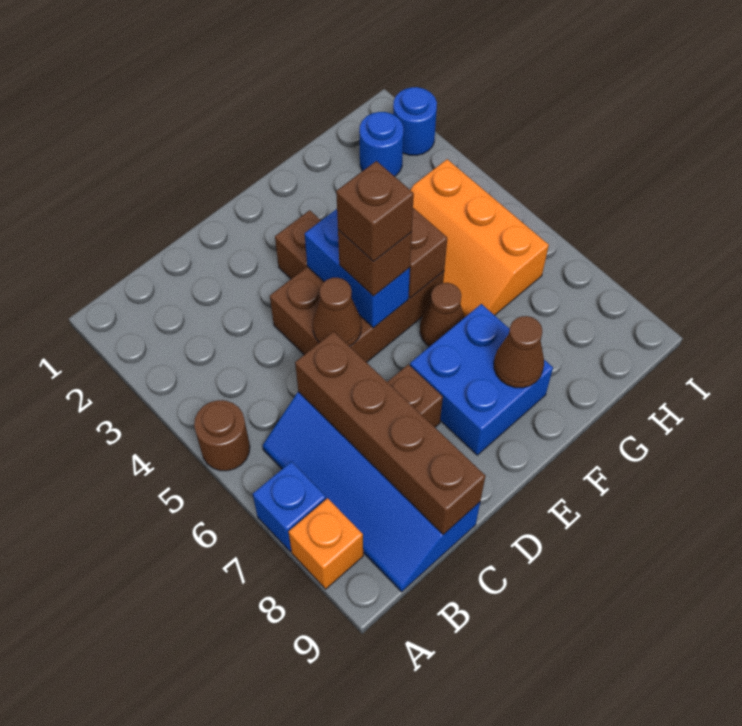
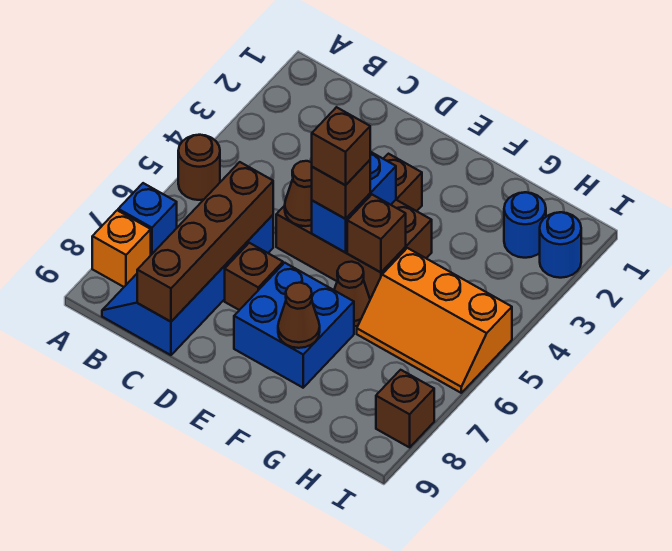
orange 2x3 slope [411,159,549,318] -> orange 2x3 slope turned to [357,248,512,393]
none -> brown 1x1 brick [376,370,434,447]

